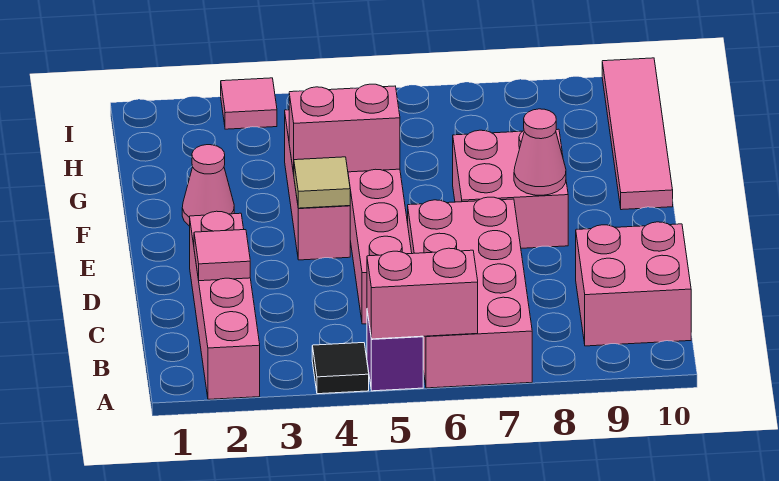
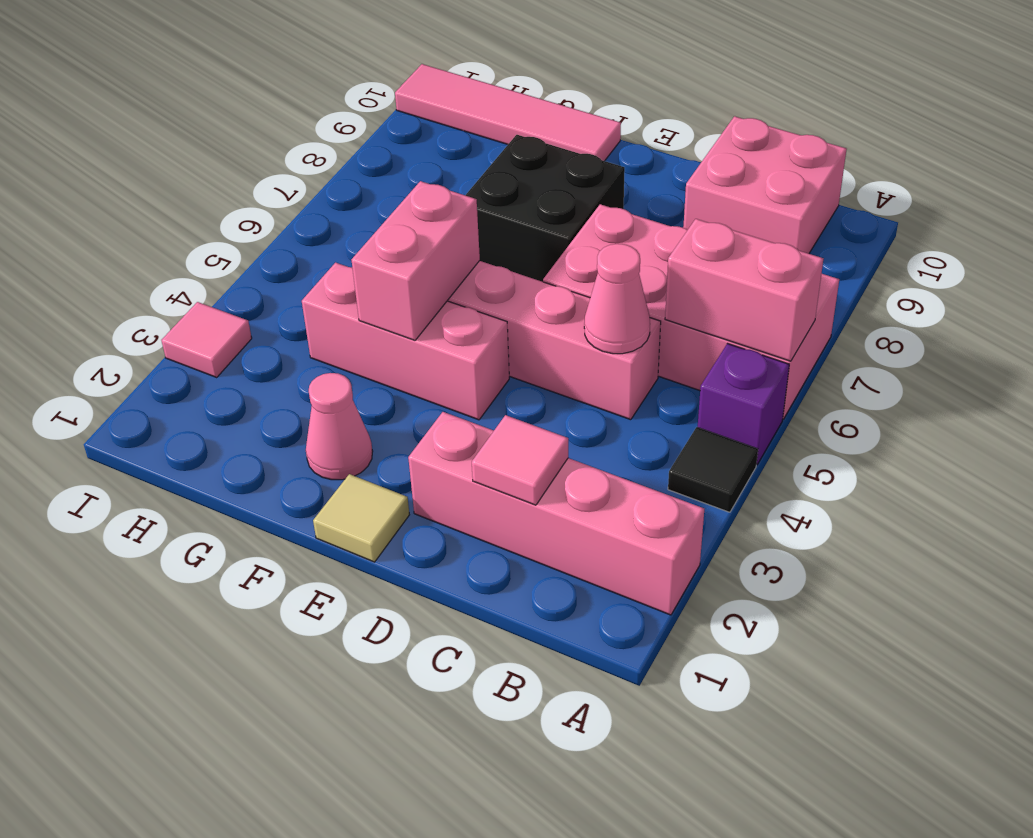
pink 1x2 brick [367,248,478,339] -> pink 1x2 brick turned to [665,219,823,361]
tan 1x1 tile [294,157,350,208] -> tan 1x1 tile moved to [313,474,409,562]
pink 2x2 brick [453,129,568,248] -> black 2x2 brick [465,135,625,282]
pink 1x1 cone [514,109,566,195] -> pink 1x1 cone moved to [584,244,650,354]

